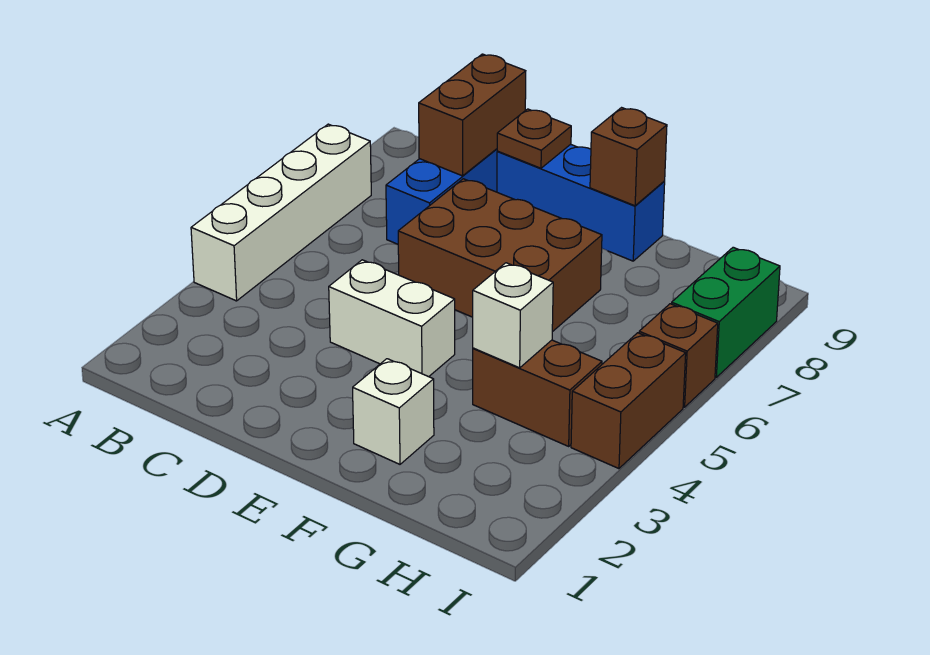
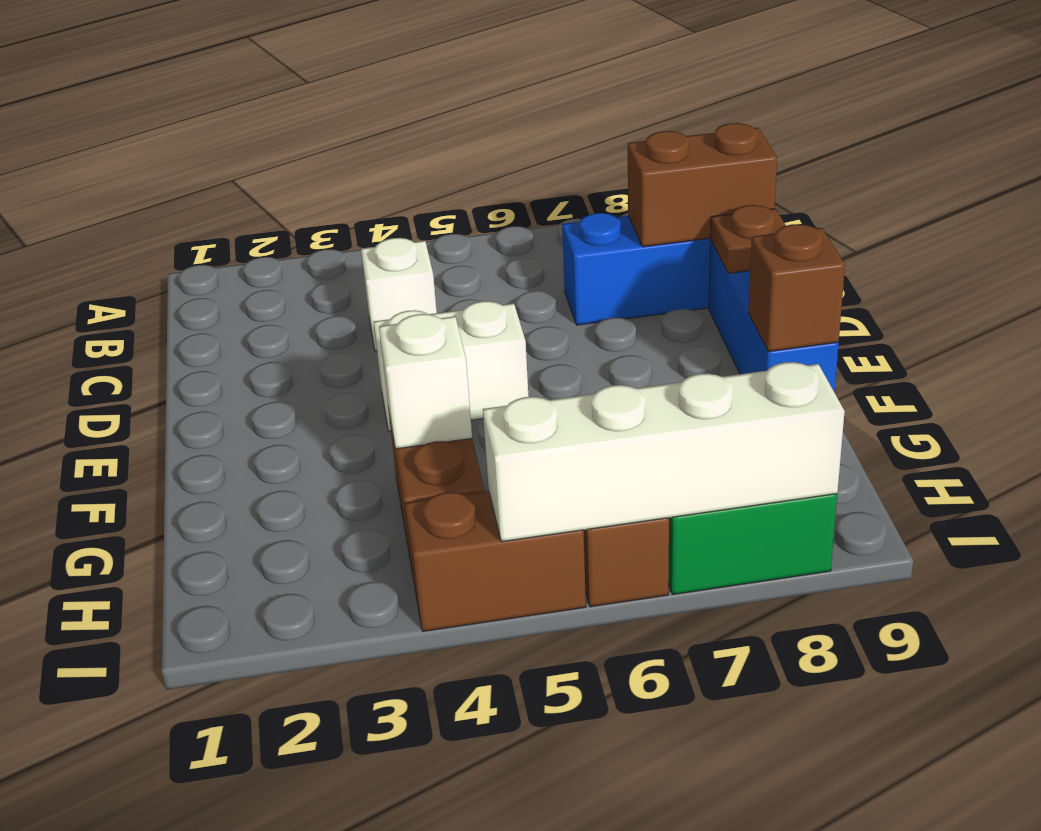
white 1x4 brick [191,124,371,301] -> white 1x4 brick moved to [483,362,845,542]
white 1x2 brick [329,260,455,377] -> white 1x2 brick turned to [374,301,529,431]
brown 2x3 brick [398,179,602,332] -> none
white 1x1 brick [353,359,434,464] -> white 1x1 brick moved to [361,238,437,351]

